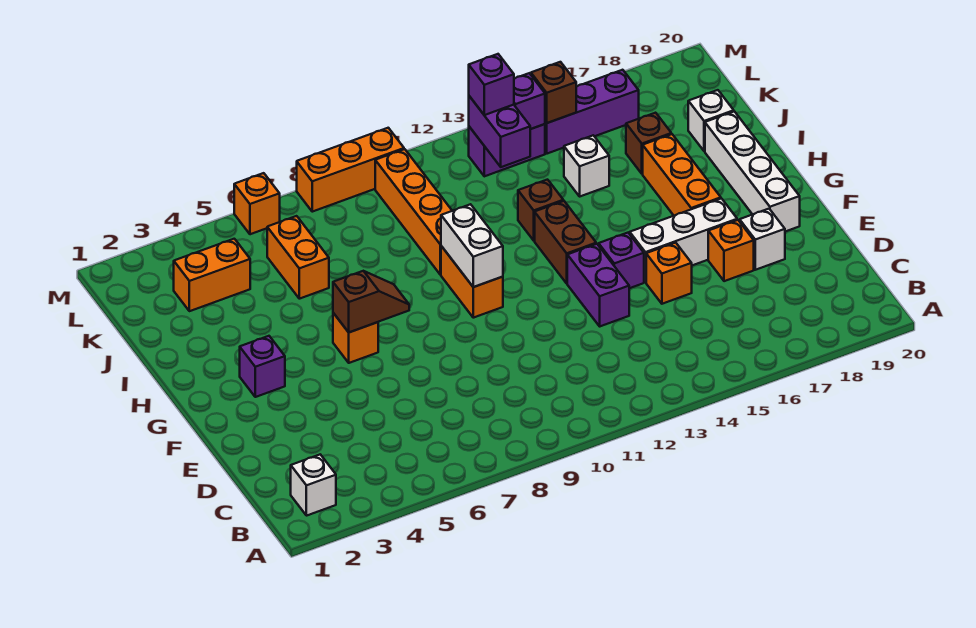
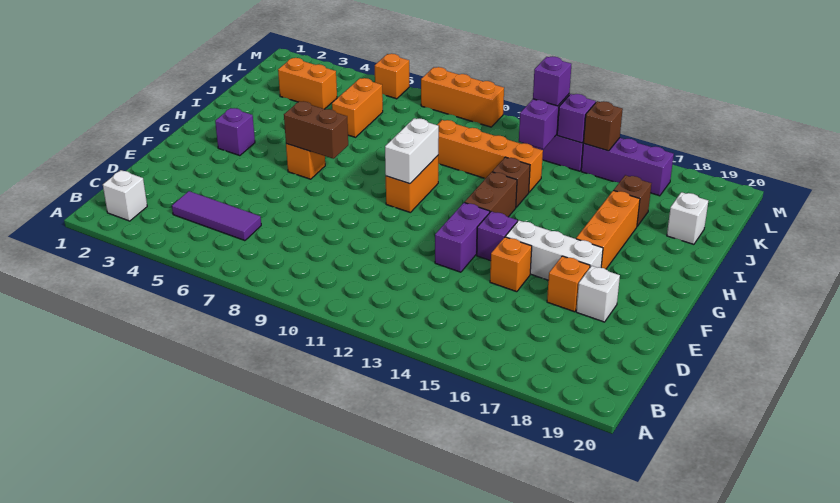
none -> purple 1x3 tile [172,191,261,241]
white 1x4 brick [705,111,800,232] -> none
brown 1x2 slope [333,271,409,332] -> brown 1x2 brick [284,101,348,159]
orange 1x4 brick [375,149,452,275] -> orange 1x4 brick turned to [437,120,543,192]
white 1x1 brick [564,135,609,196] -> none

